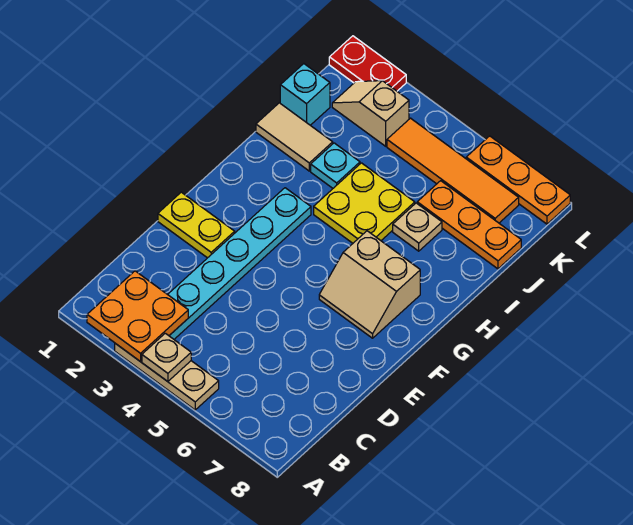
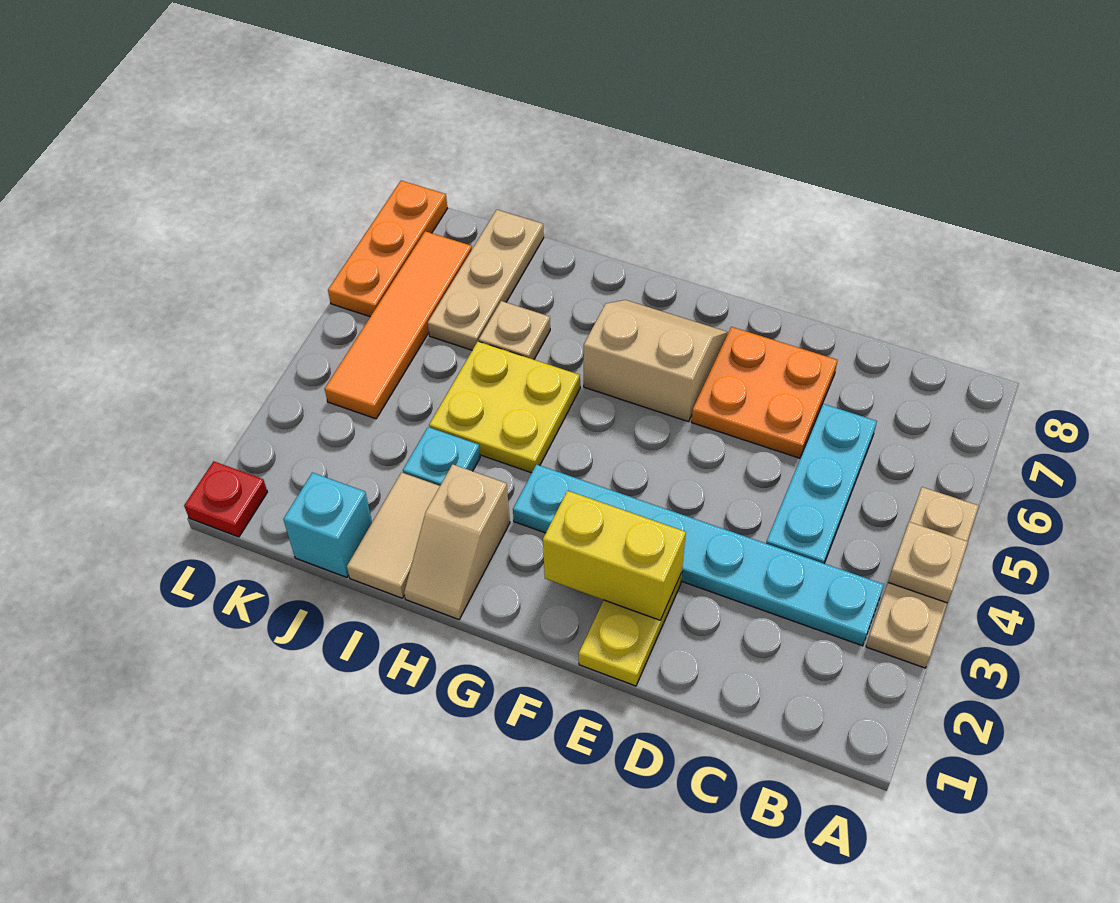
orange 2x2 plate [87,271,188,361] -> orange 2x2 plate moved to [691,327,838,458]
none -> cyan 1x3 plate [766,404,877,563]
none -> yellow 1x2 brick [543,491,686,620]
tan 2x2 slope [319,231,420,338] -> tan 2x2 slope turned to [584,300,728,422]
orange 1x3 plate [417,181,521,269] -> tan 1x3 plate [428,210,544,350]
tan 1x2 slope [332,81,409,146] -> tan 1x2 slope moved to [404,464,510,620]
red 1x2 plate [329,36,406,91] -> red 1x1 plate [184,461,267,537]

